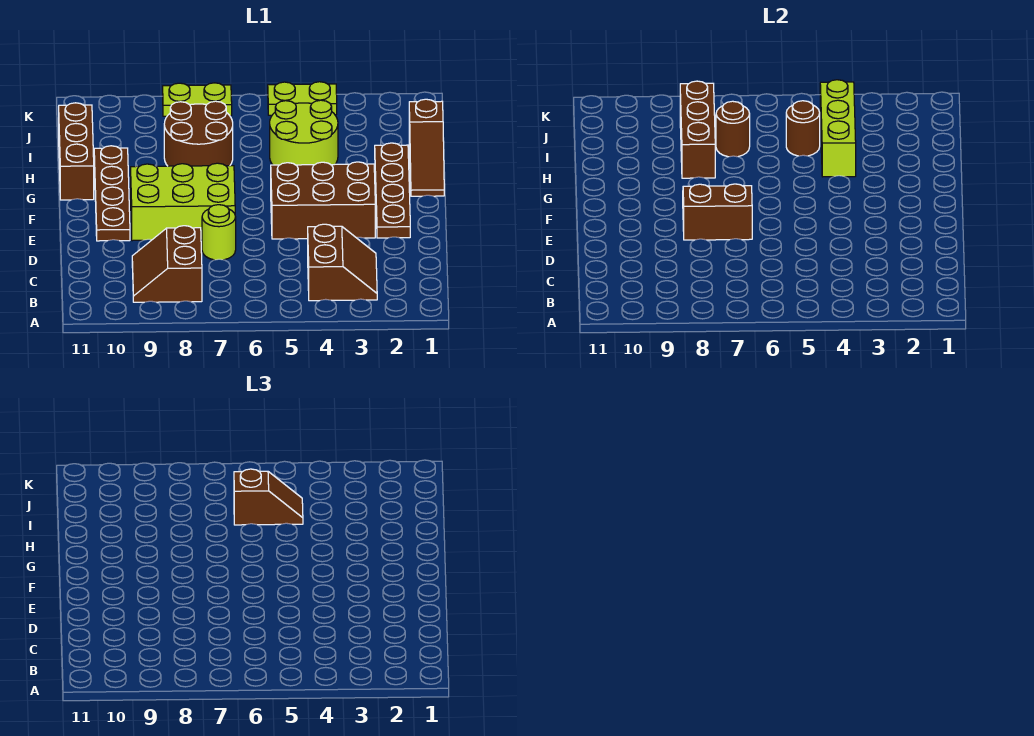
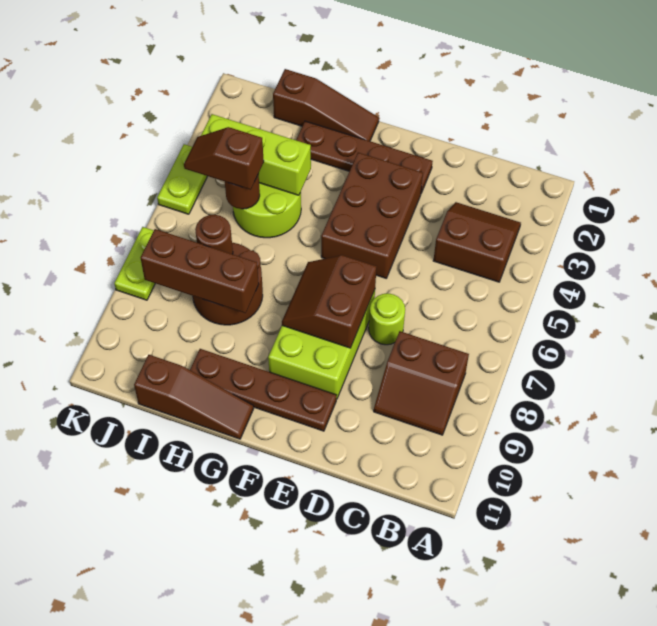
brown 1x3 brick [59,103,94,200] -> brown 1x3 slope [134,355,254,439]
brown 1x2 slope [234,469,303,525] -> brown 1x2 slope turned to [184,127,264,190]

